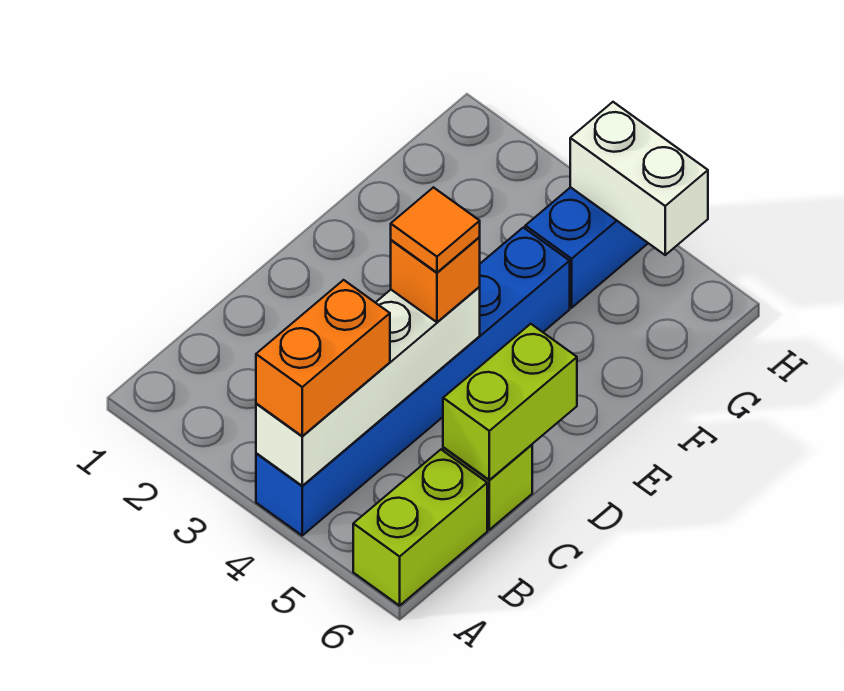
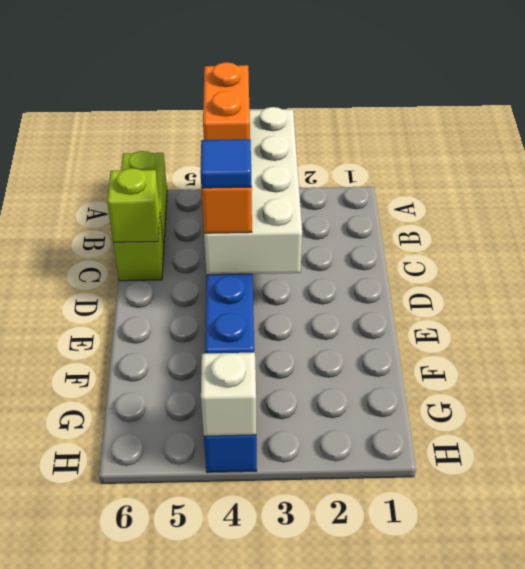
white 1x4 brick [256,287,480,486] -> white 2x4 brick [204,107,302,275]
lime 1x2 brick [443,324,577,480] -> lime 1x1 brick [107,168,160,242]
orange 1x1 tile [391,187,480,272] -> blue 1x1 tile [200,139,252,188]
white 1x2 brick [570,102,708,255] -> white 1x1 brick [201,353,256,436]

